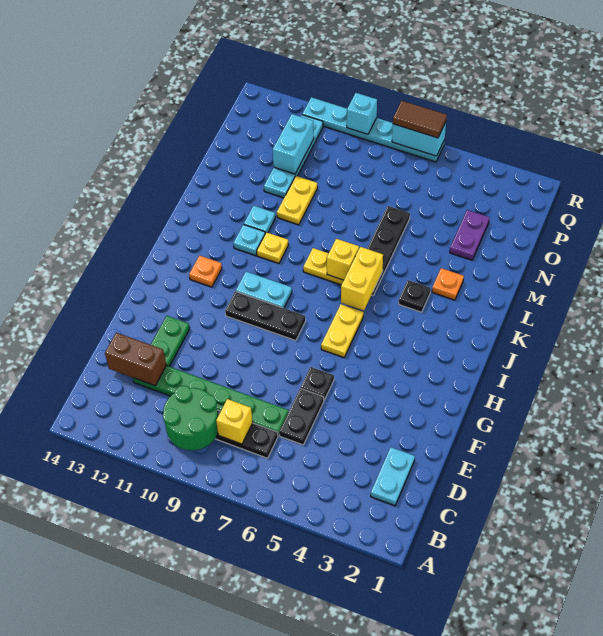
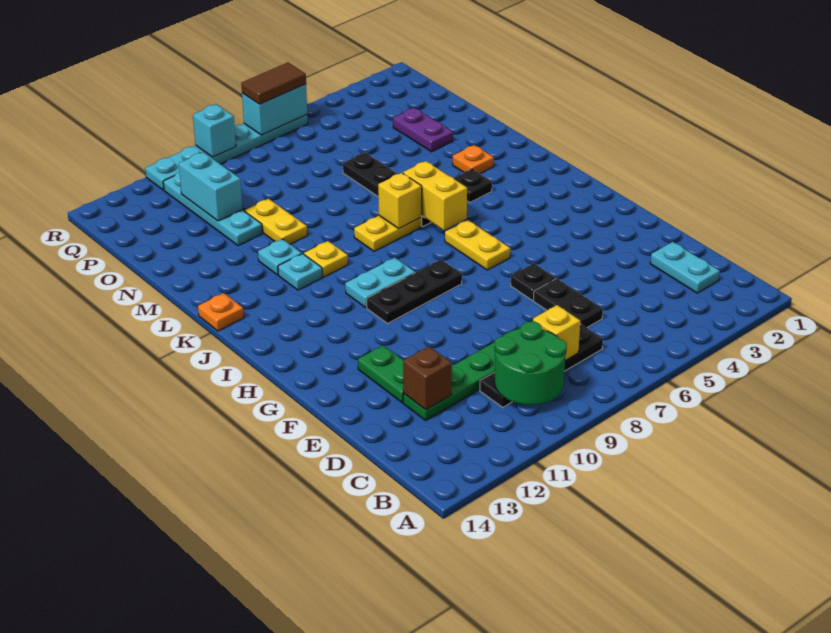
brown 1x2 brick [105,333,166,386] -> brown 1x1 brick [403,346,452,410]
orange 1x1 plate [189,256,222,287] -> orange 1x1 plate moved to [198,293,244,331]

